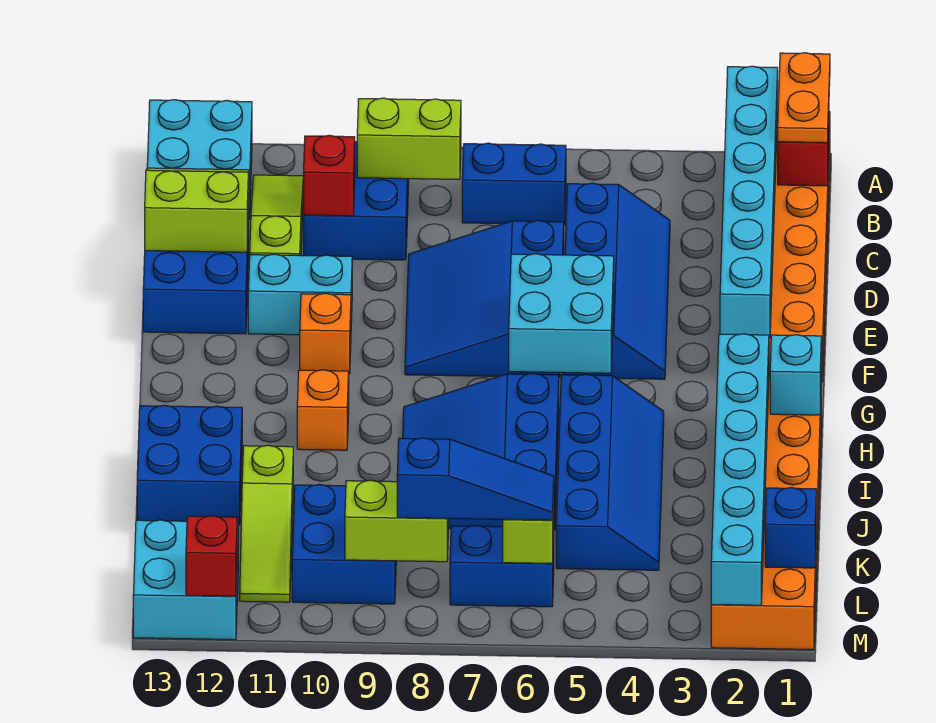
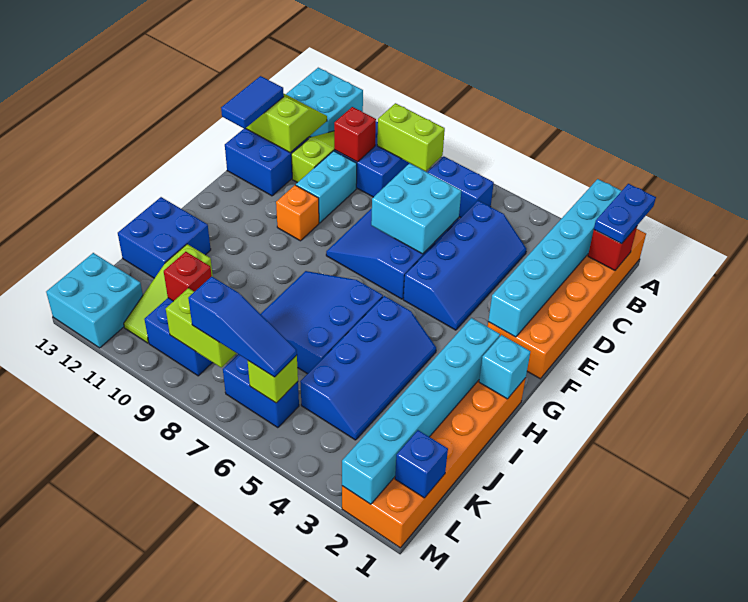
orange 1x2 plate [778,53,830,143] -> blue 1x2 plate [594,184,656,244]
none -> blue 1x2 tile [221,76,284,129]
cyan 1x2 brick [248,254,352,335] -> cyan 1x2 brick turned to [296,151,357,223]
cyan 2x2 brick [509,254,614,373] -> cyan 2x2 brick moved to [371,163,461,254]
orange 1x1 brick [297,370,349,450] -> none
red 1x1 brick [186,516,237,596] -> red 1x1 brick moved to [164,252,212,301]

